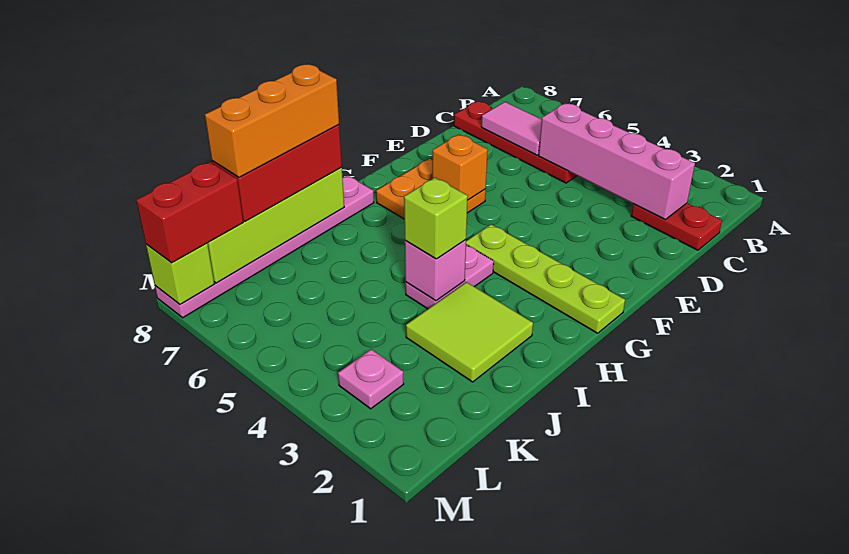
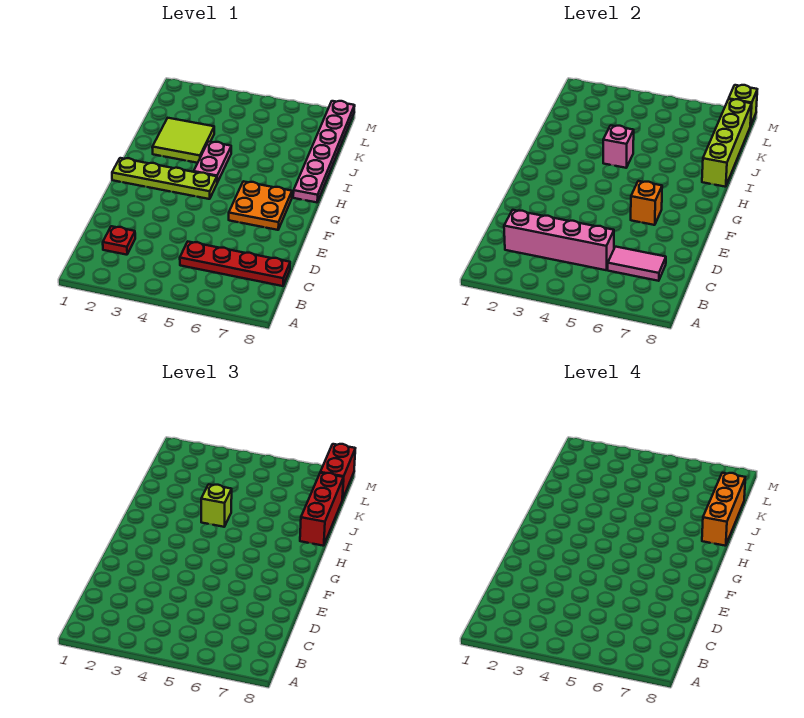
red 1x2 plate [631,203,722,250] -> red 1x1 plate [103,226,135,255]
pink 1x1 plate [338,349,404,409] -> none

